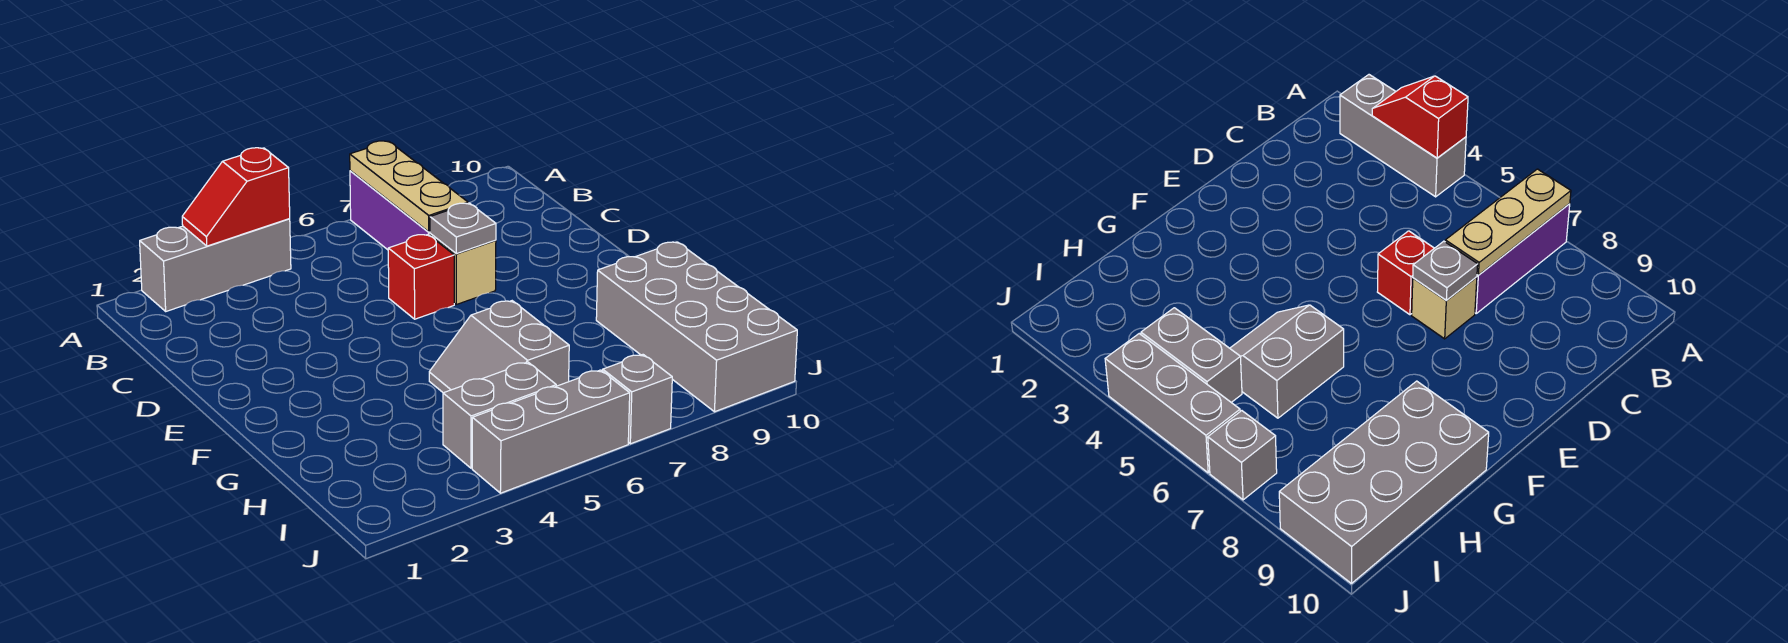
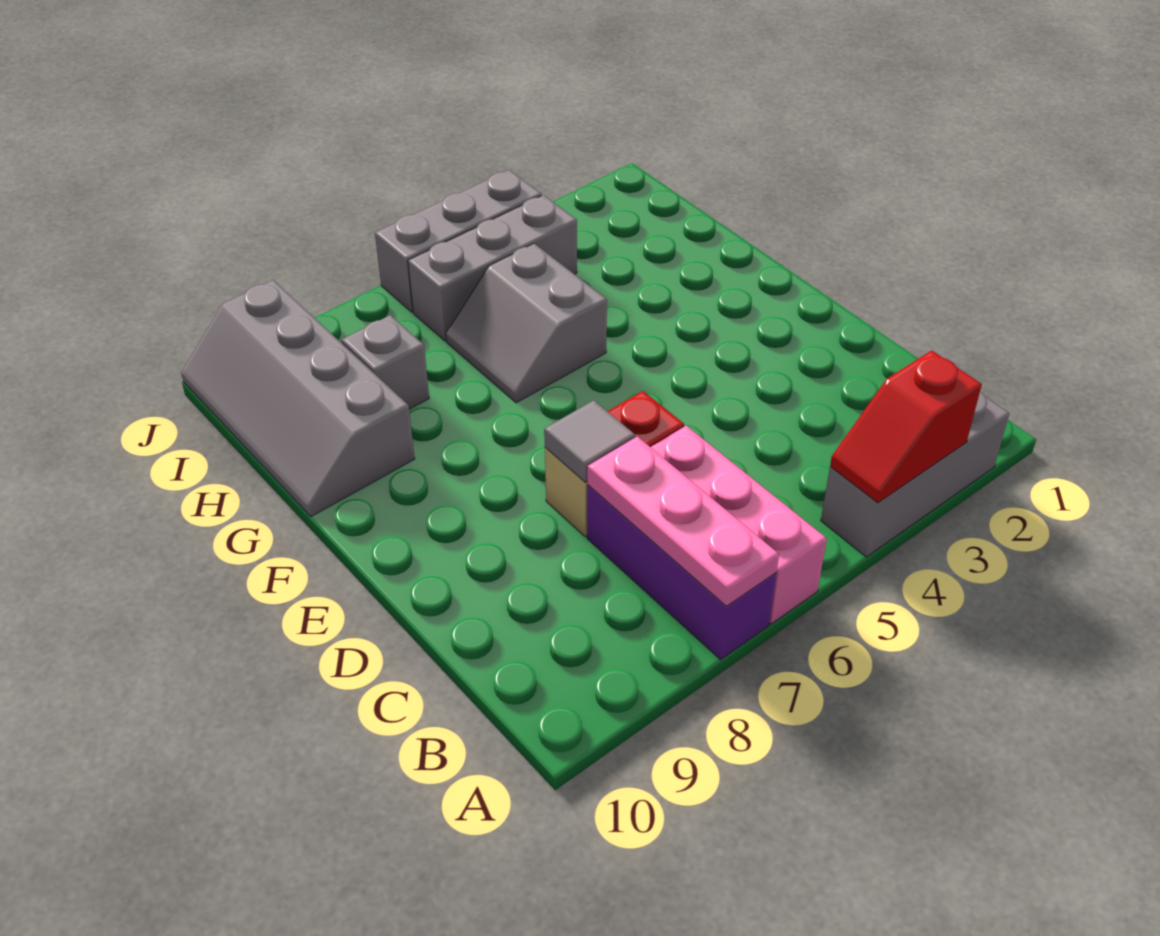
red 1x2 slope [182,148,290,246] -> red 1x2 slope turned to [830,350,982,503]
none -> pink 1x3 brick [651,426,827,624]
tan 1x3 plate [350,141,468,232] -> pink 1x3 plate [587,437,779,606]
grey 1x1 plate [430,203,496,254] -> grey 1x1 tile [544,400,635,482]
grey 2x2 slope [429,301,569,393] -> grey 2x2 slope turned to [446,244,607,403]
grey 2x4 brick [596,242,797,412] -> grey 2x4 slope [181,280,415,517]
grey 1x2 brick [443,362,556,468] -> grey 1x3 brick [408,195,577,341]
grey 1x1 brick [603,355,672,444] -> grey 1x1 brick moved to [342,315,429,409]

